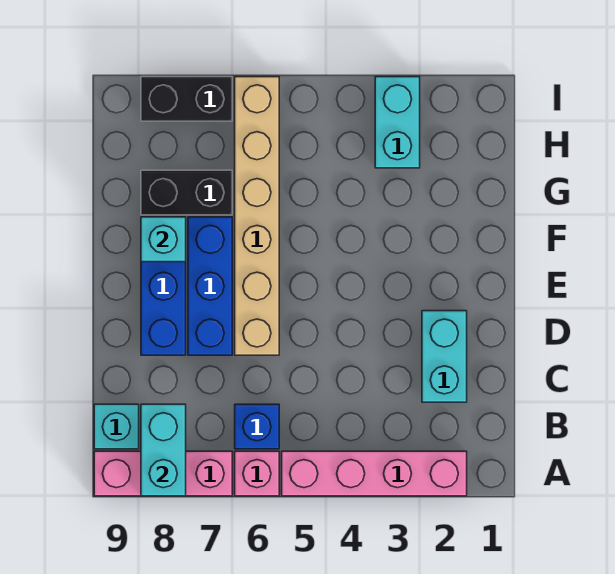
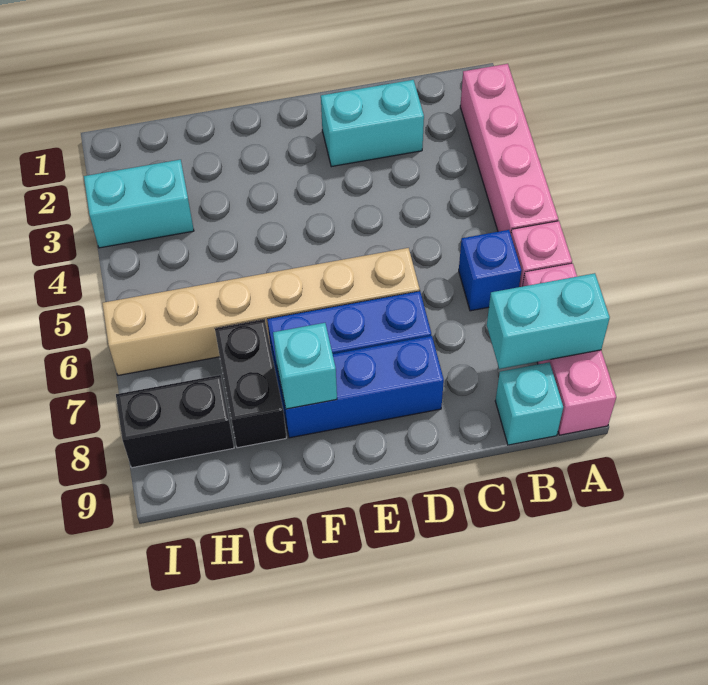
black 1x2 brick [141,77,232,121] -> black 1x2 brick turned to [116,375,234,468]

